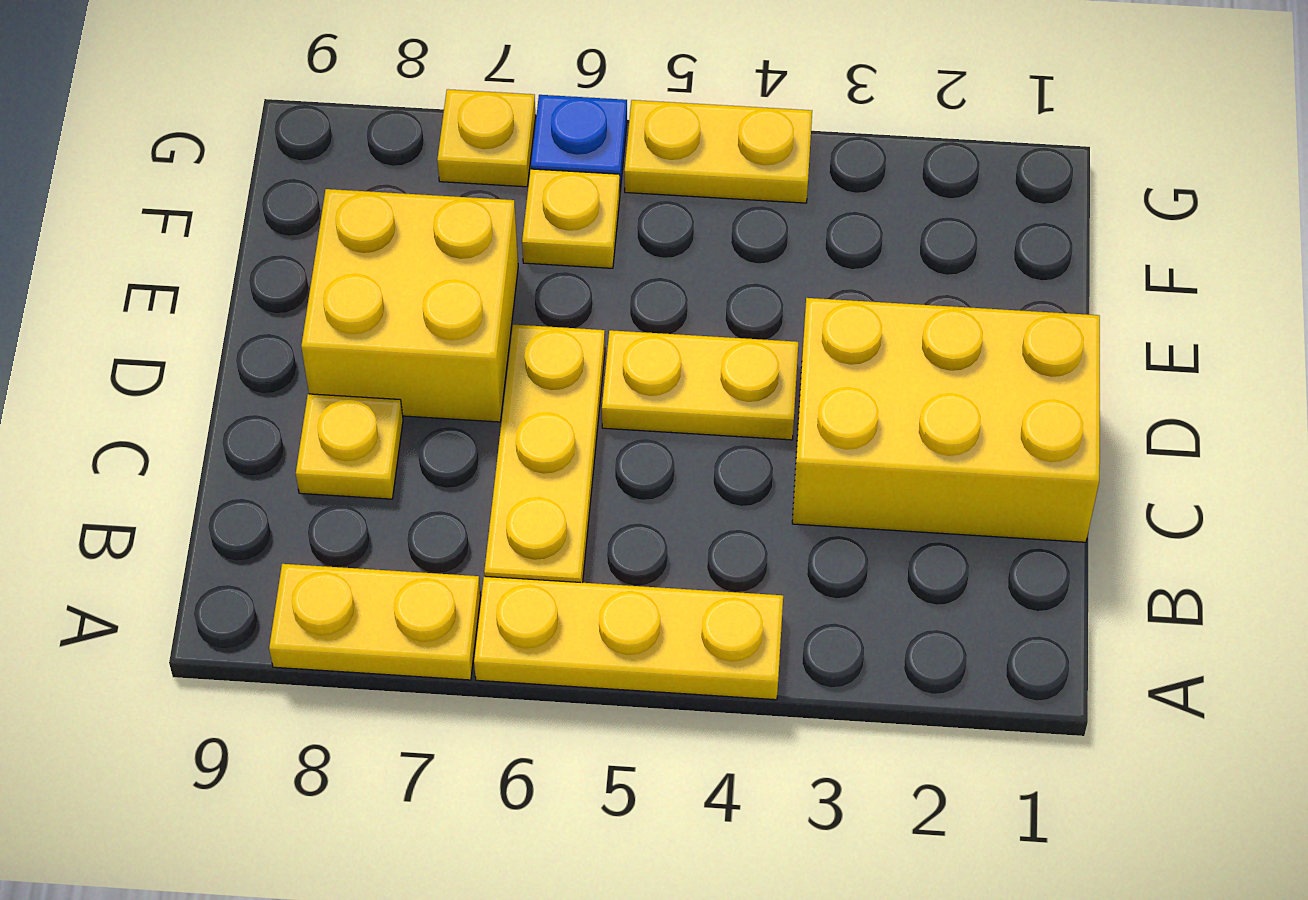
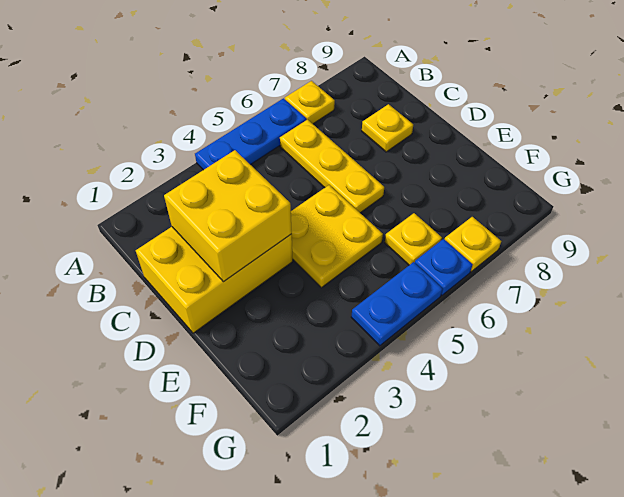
yellow 1x3 plate [474,576,783,700] -> blue 1x3 plate [195,98,306,170]
yellow 1x2 plate [269,564,481,680] -> yellow 1x1 plate [285,81,335,124]
yellow 1x2 plate [602,330,798,440] -> yellow 2x2 plate [291,185,383,288]
yellow 2x2 brick [301,189,518,422] -> yellow 2x2 brick moved to [164,150,292,282]
yellow 1x2 plate [625,100,812,203] -> blue 1x2 plate [351,262,443,346]

